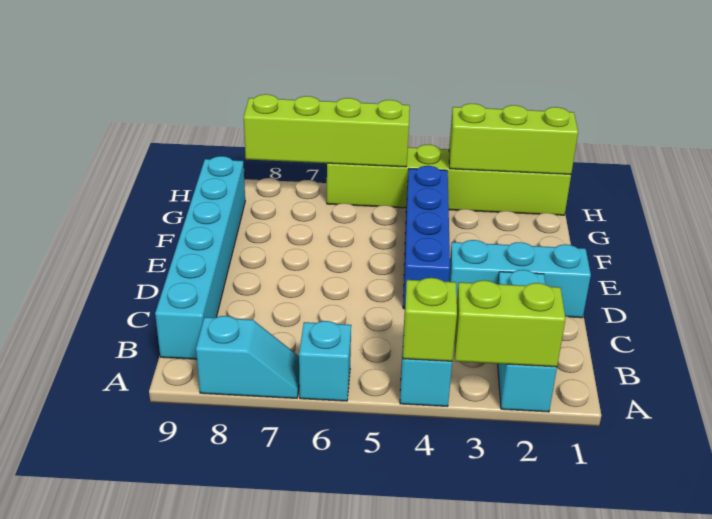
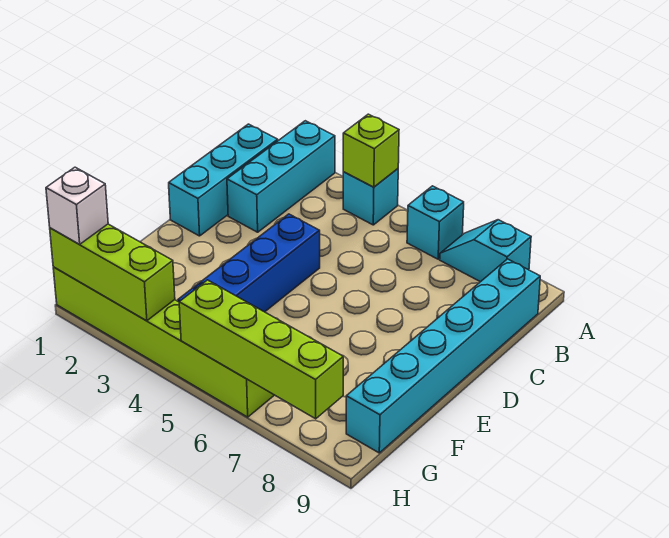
lime 1x2 brick [454,280,566,367] -> none
cyan 1x3 brick [449,240,591,318] -> cyan 1x3 brick turned to [169,124,278,236]
none -> white 1x1 brick [46,167,108,244]

